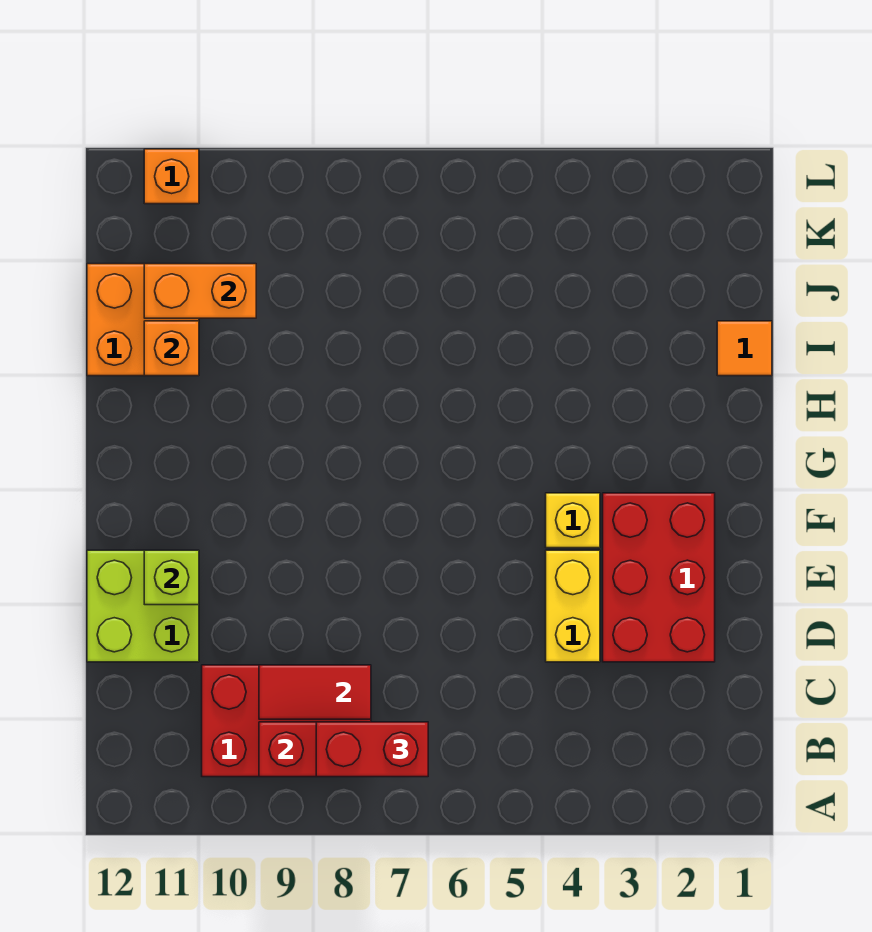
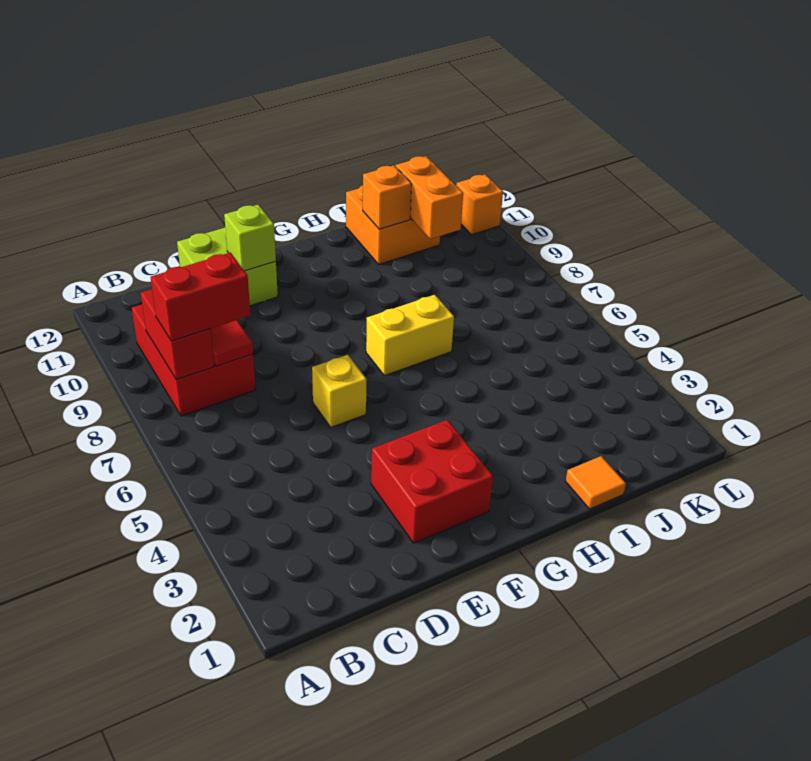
red 1x2 brick [316,722,428,777] -> red 1x2 brick turned to [151,253,250,341]
red 2x3 brick [603,493,715,662] -> red 2x2 brick [371,420,493,543]
yellow 1x2 brick [546,550,600,662] -> yellow 1x2 brick moved to [366,295,454,376]
yellow 1x1 brick [546,493,600,548] -> yellow 1x1 brick moved to [312,355,366,427]

